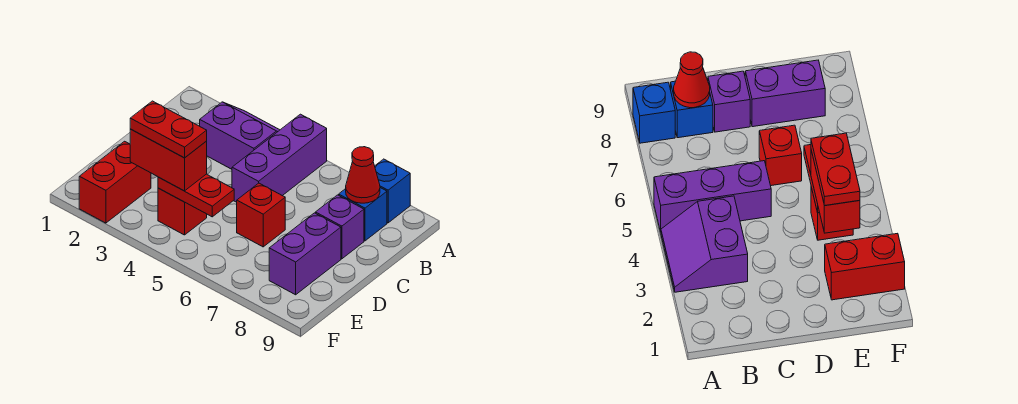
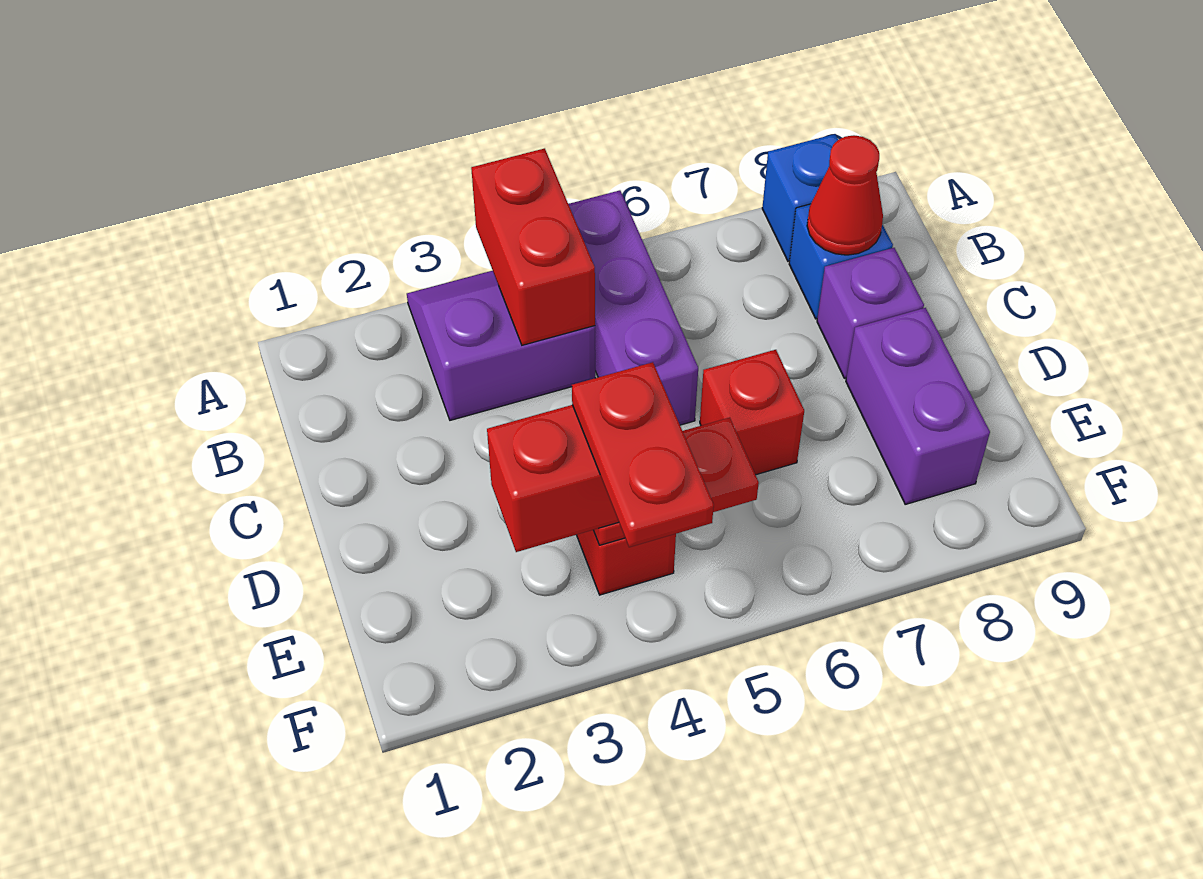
red 1x2 brick [79,141,151,223] -> red 1x2 brick moved to [471,148,595,345]
red 1x2 plate [130,101,207,158] -> red 1x2 plate turned to [572,362,714,547]

